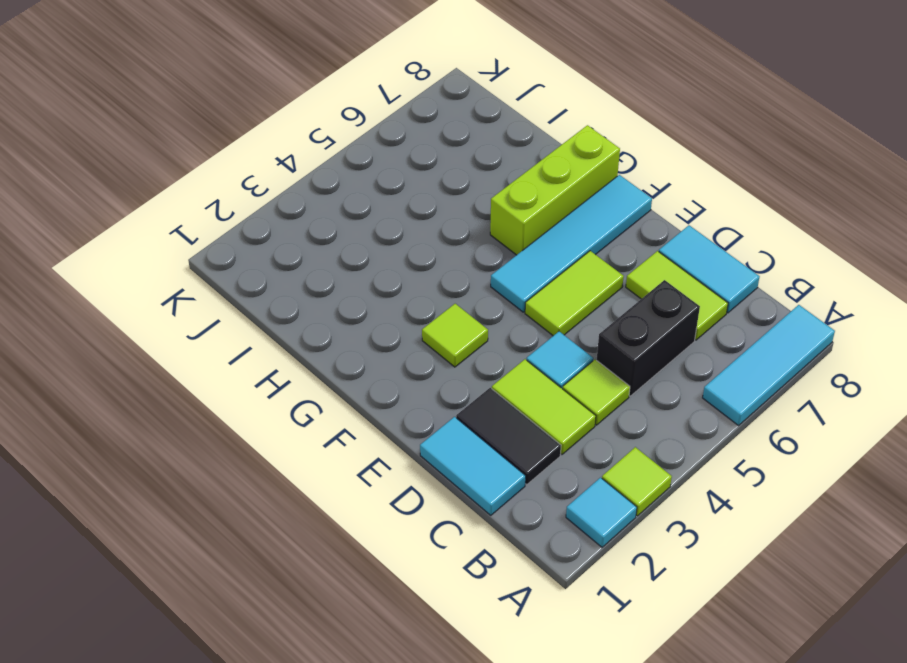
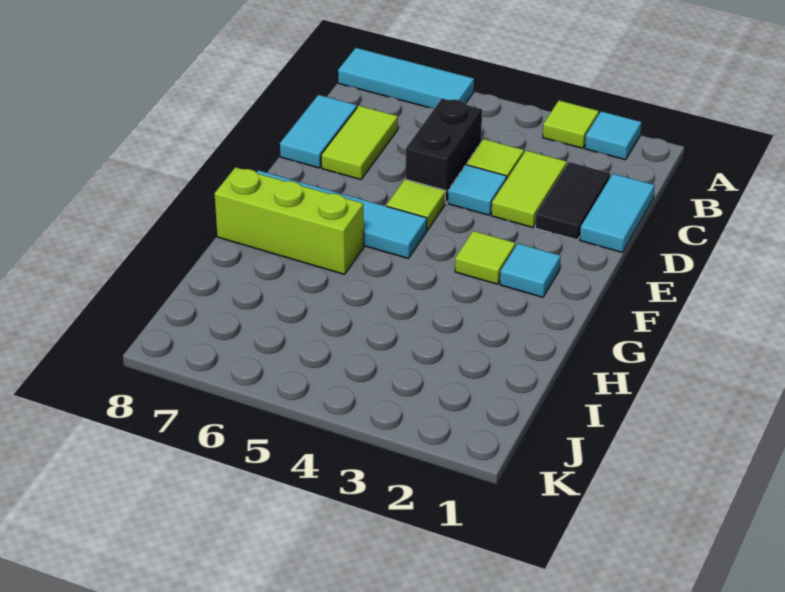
black 1x2 brick [597,280,700,396] -> black 1x2 brick turned to [406,98,482,203]
lime 1x2 tile [525,251,624,336] -> lime 1x1 tile [386,179,446,231]
none -> cyan 1x1 tile [500,244,561,297]

